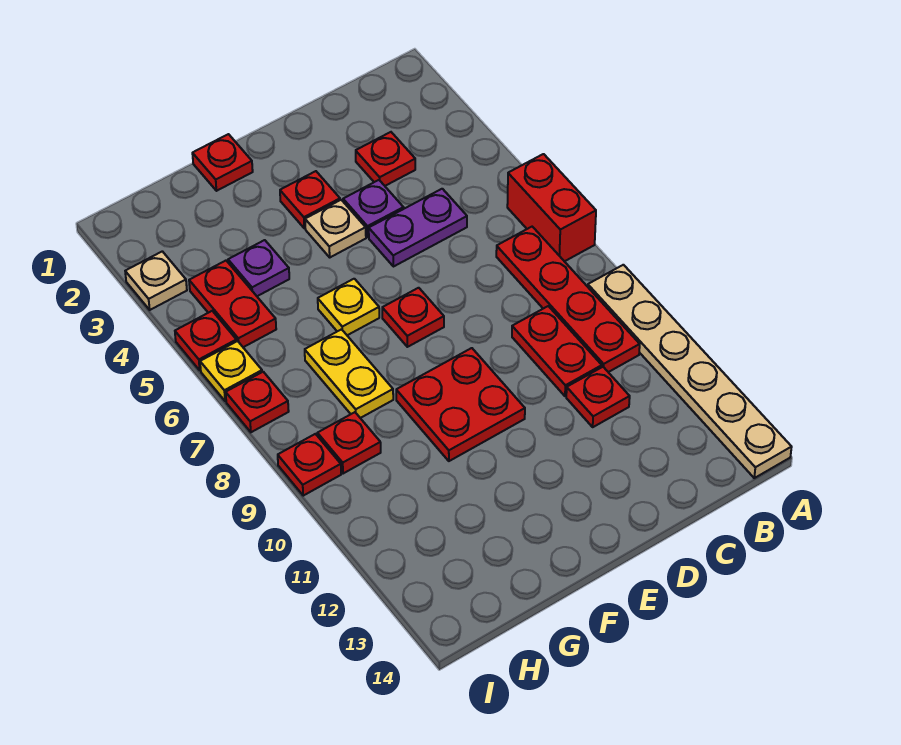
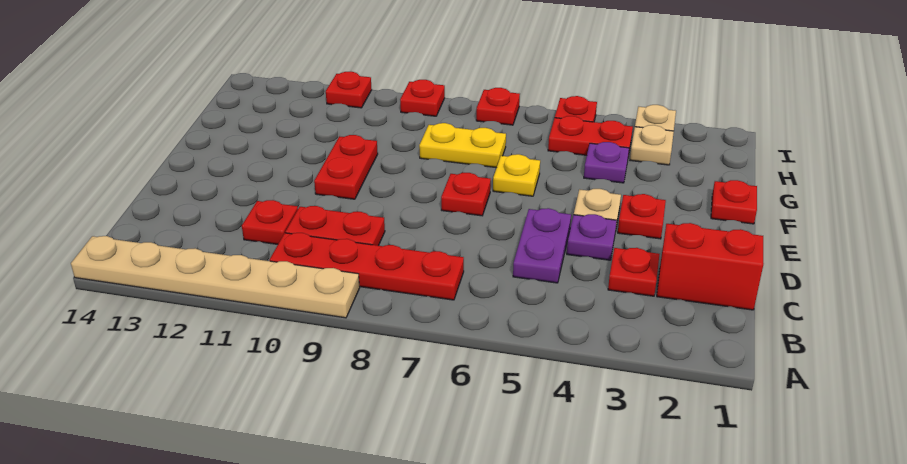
red 1x2 brick [507,154,596,262] -> red 1x2 brick moved to [657,223,764,310]
red 2x2 plate [396,348,525,461] -> red 1x2 plate [314,135,378,199]
none -> tan 1x1 plate [630,125,674,165]
red 1x1 plate [317,412,381,474] -> red 1x1 plate moved to [326,72,372,108]
yellow 1x1 plate [200,341,262,401] -> none

